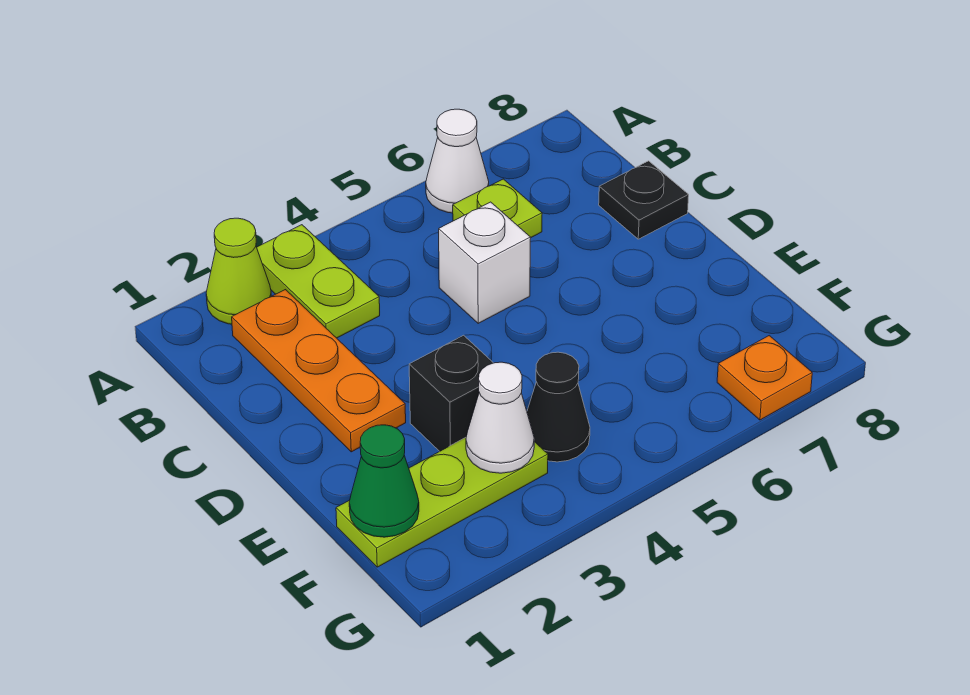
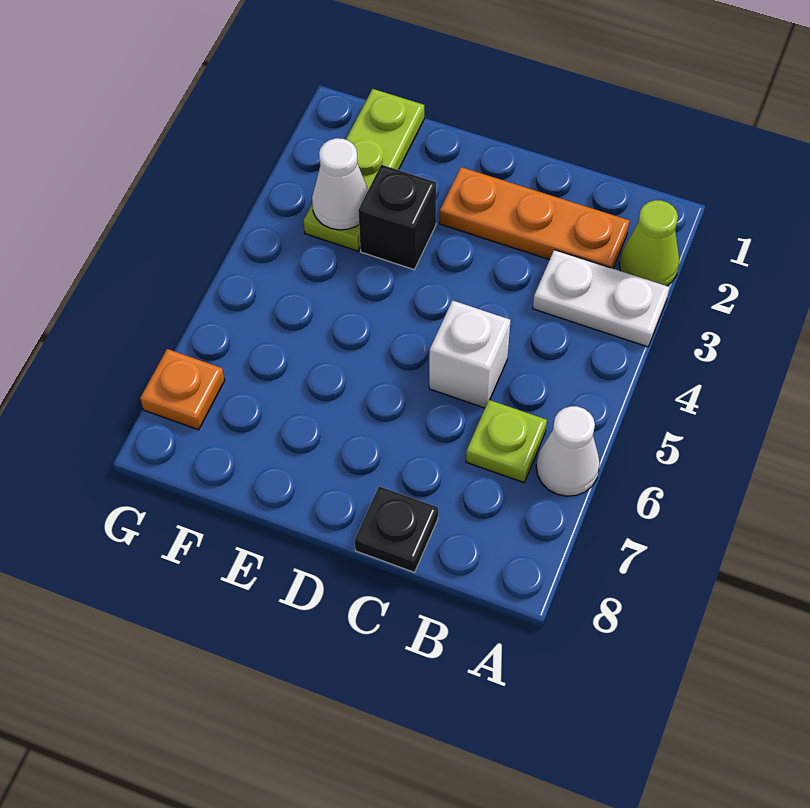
lime 1x2 plate [257,225,380,338] -> white 1x2 plate [533,250,670,347]
green 1x1 cone [349,425,419,537] -> none
black 1x1 cone [527,352,590,462] -> none

